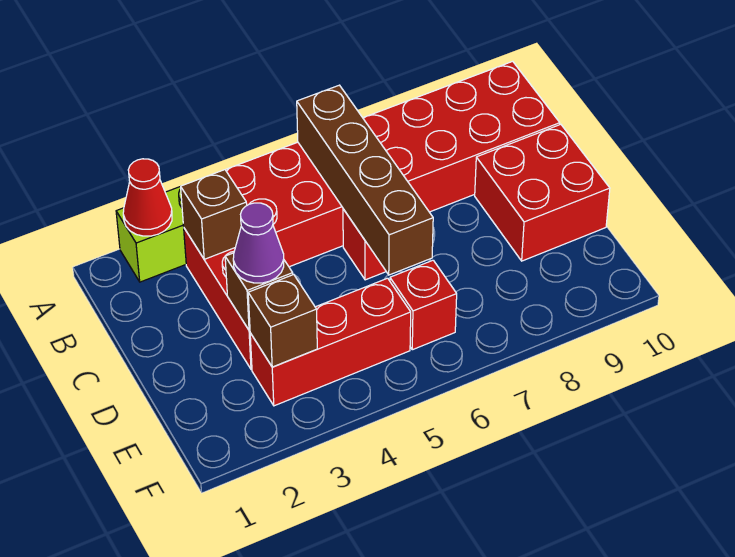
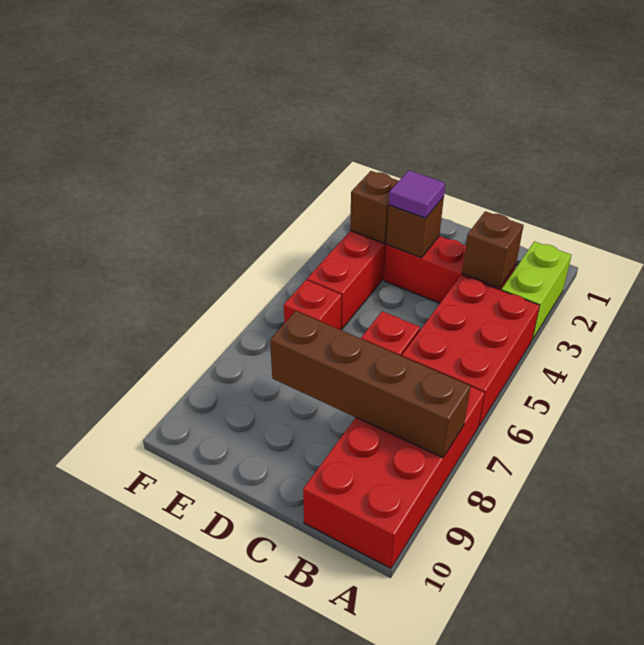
red 1x1 cone [123,159,172,236] -> none
brown 1x4 brick [297,85,433,275] -> brown 1x4 brick moved to [270,311,471,457]
red 2x2 brick [475,124,610,261] -> none
purple 1x1 cone [233,203,284,283] -> purple 1x1 tile [389,170,445,218]

